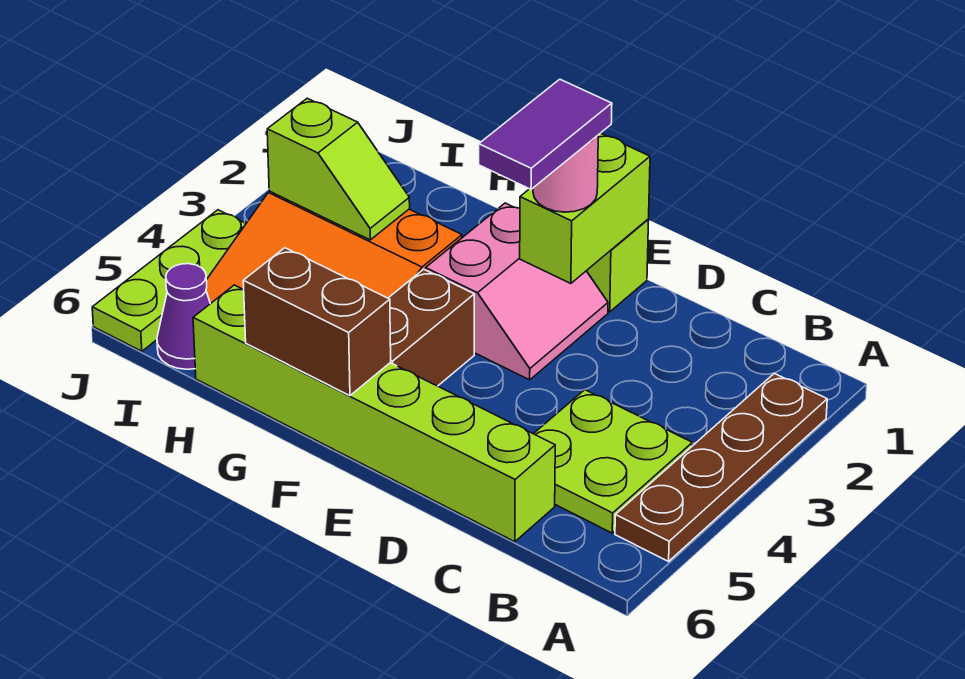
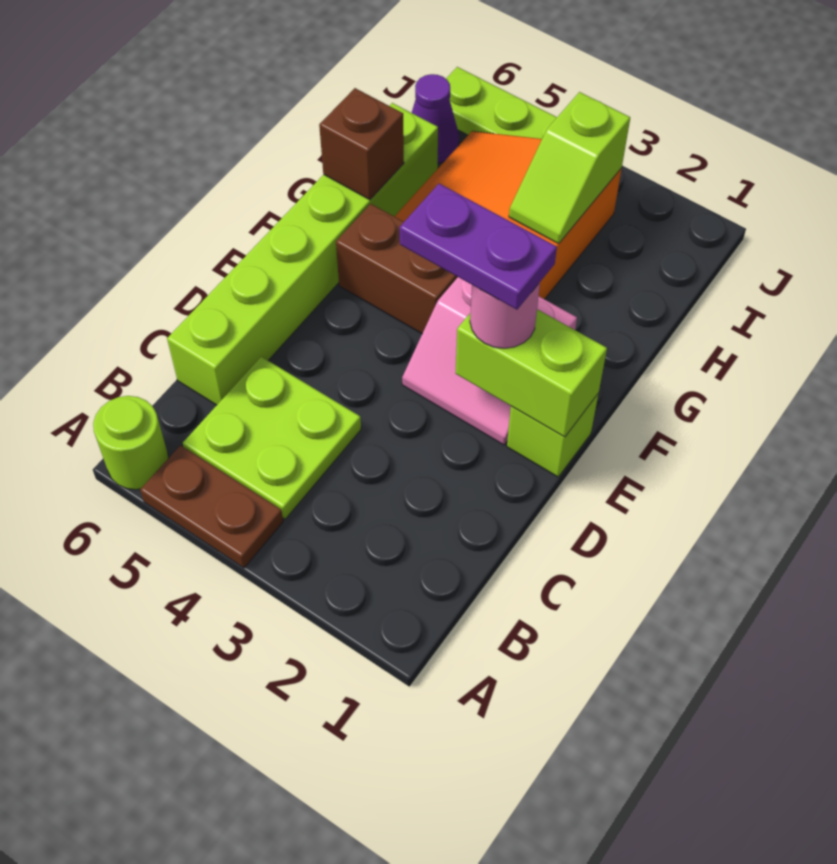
brown 1x4 plate [615,373,827,561] -> brown 1x2 plate [140,445,283,568]
none -> lime 1x1 round brick [93,396,168,490]
purple 1x2 tile [479,79,612,189] -> purple 1x2 plate [400,184,557,310]
brown 1x2 brick [243,248,391,396] -> brown 1x1 brick [319,88,404,200]

